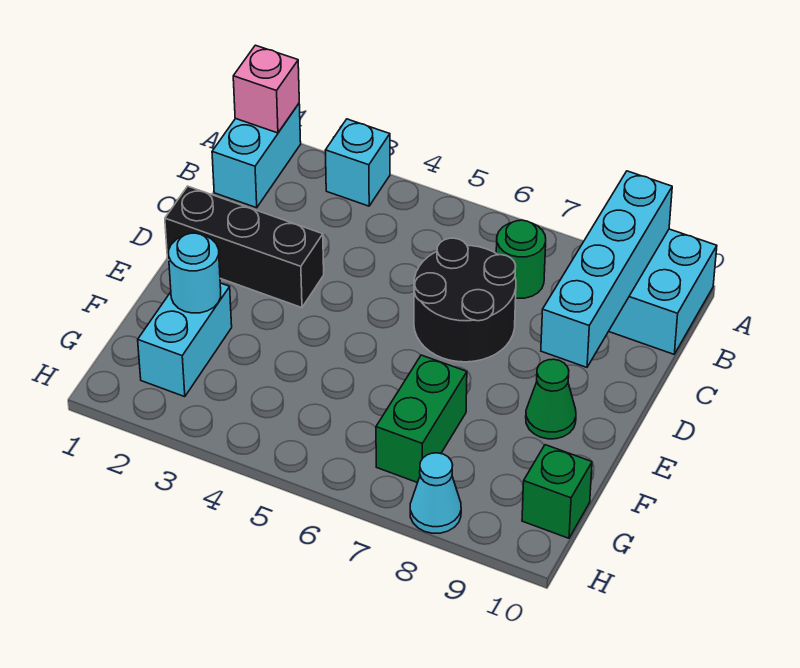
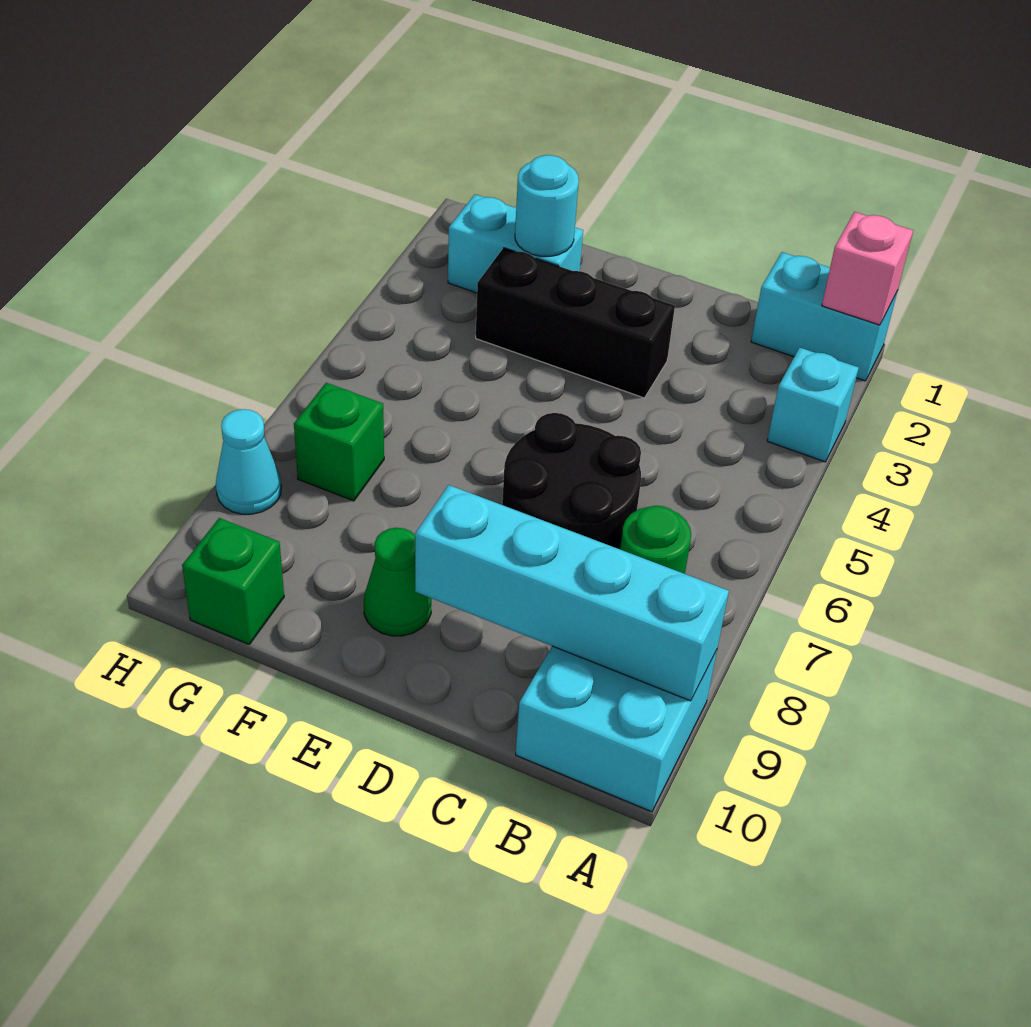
black 1x3 brick [165,186,324,308] -> black 1x3 brick turned to [476,248,675,398]
green 1x2 brick [376,355,467,483] -> green 1x1 brick [294,383,384,501]

